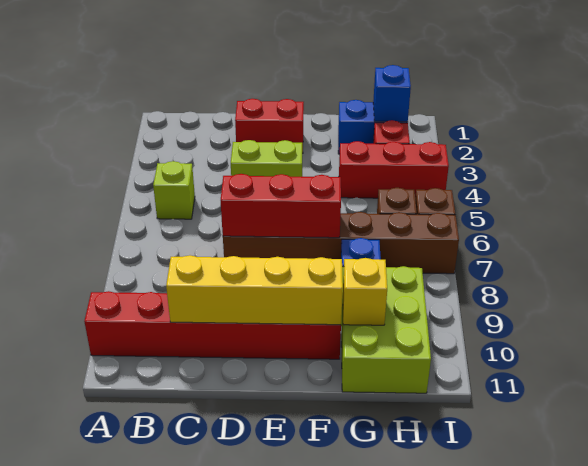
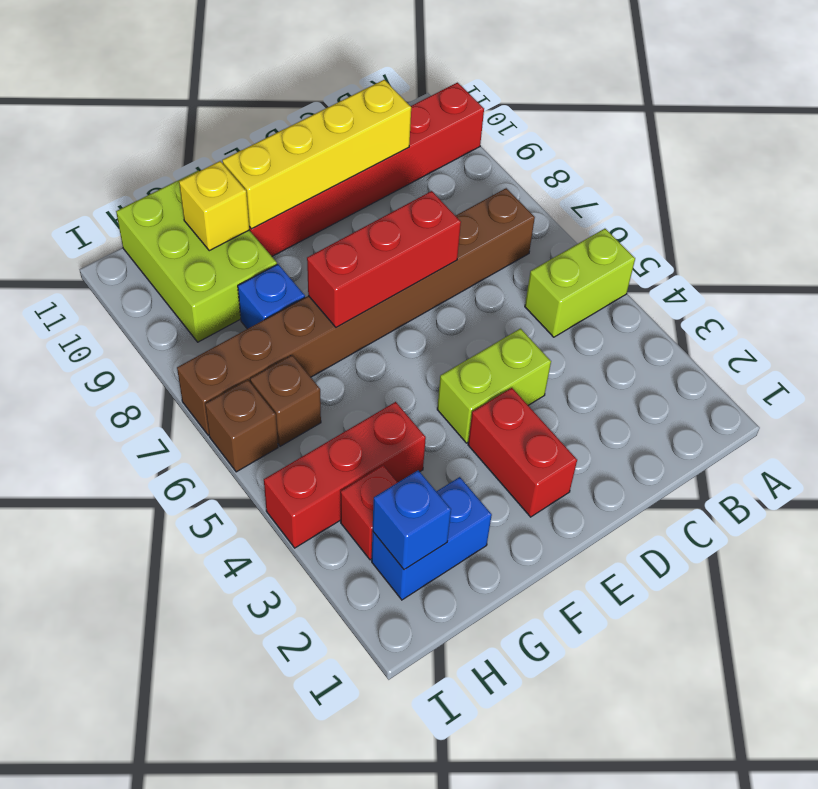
lime 1x1 brick [153,161,195,219] -> lime 1x2 brick [525,229,635,337]
red 1x2 brick [235,99,304,154] -> red 1x2 brick turned to [468,388,577,517]
brown 1x6 brick [223,212,459,274] -> brown 1x8 brick [177,188,535,435]

